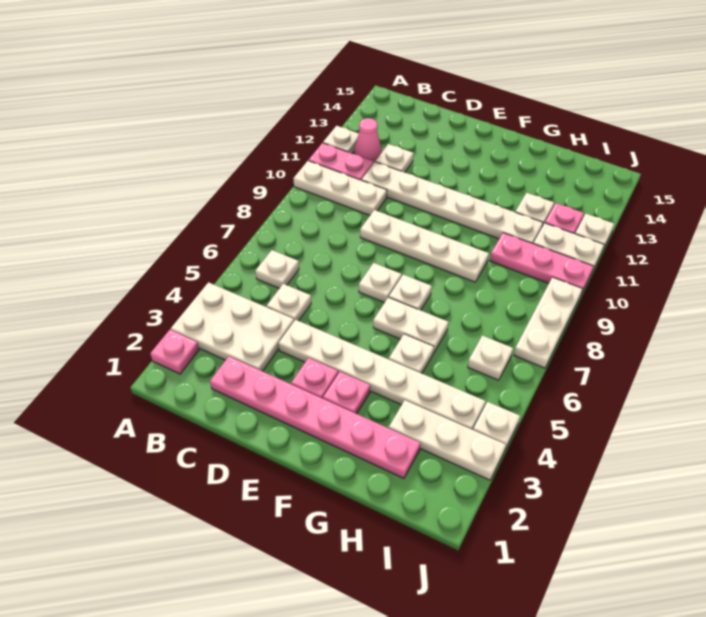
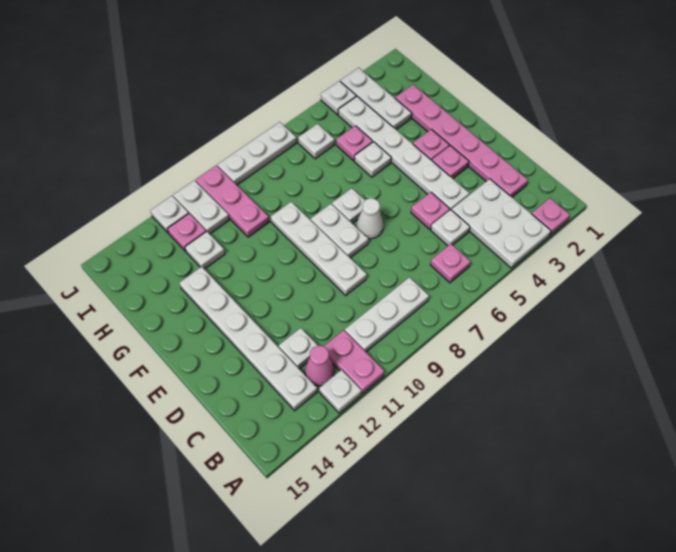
white 1x3 plate [293,161,387,215] -> white 1x3 plate turned to [345,277,429,352]
white 1x1 plate [255,250,299,288] -> pink 1x1 plate [430,244,471,283]
white 1x6 plate [362,162,543,244] -> white 1x6 plate moved to [180,267,317,411]
none -> pink 1x1 plate [411,192,450,229]
white 1x1 plate [359,263,402,303] -> white 1x1 cone [356,198,383,239]
white 1x2 plate [373,297,449,353] -> white 1x2 plate moved to [311,204,368,258]
none -> pink 1x1 plate [336,126,373,161]

